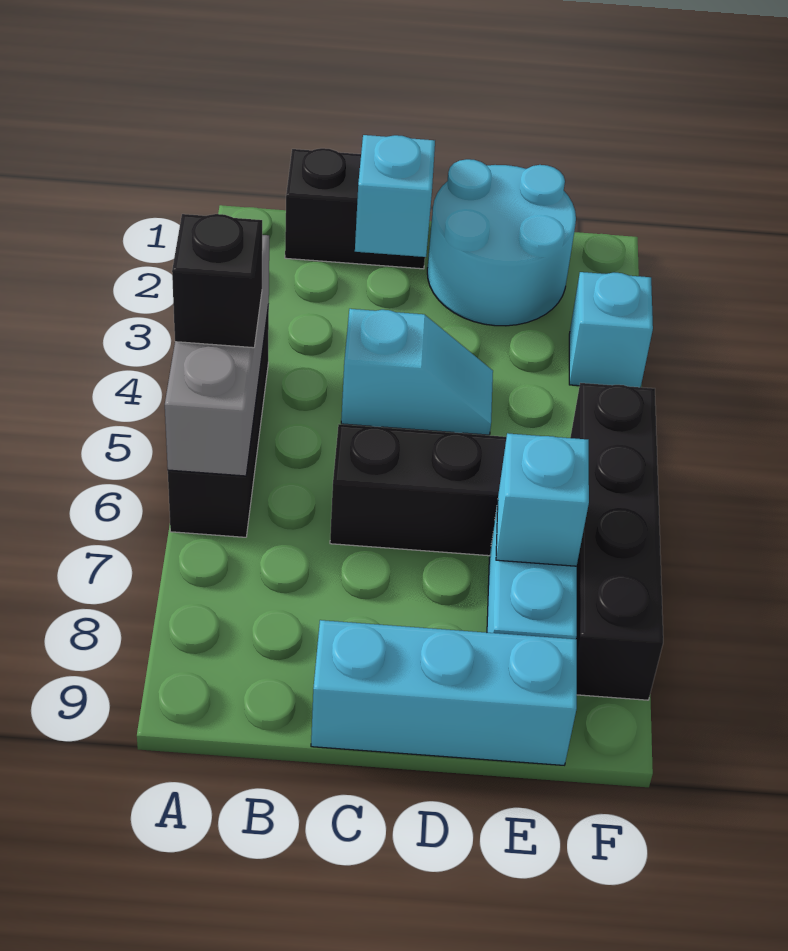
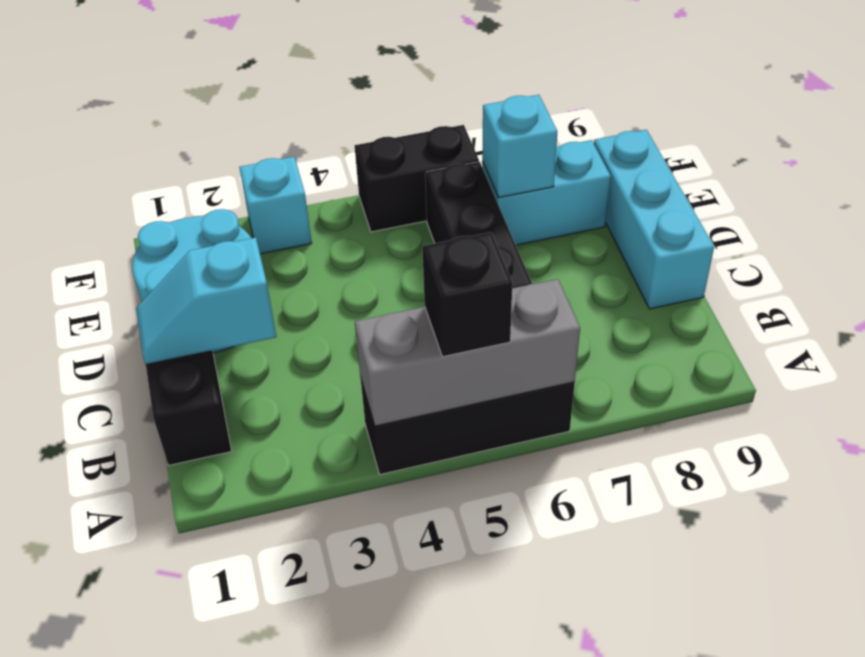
cyan 1x2 slope [341,309,493,435] -> none
black 1x4 brick [570,383,663,700] -> black 1x2 brick [355,125,479,232]

